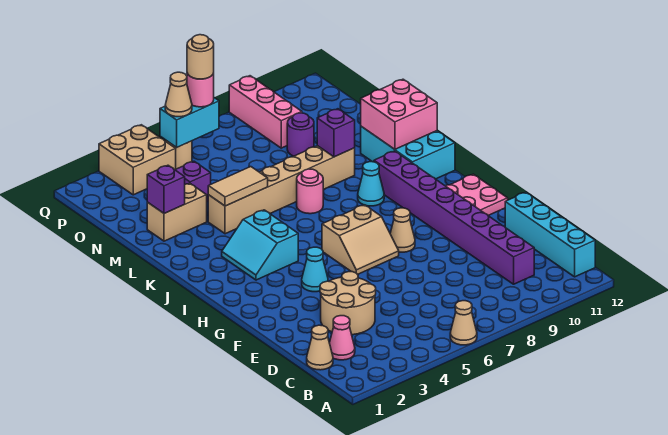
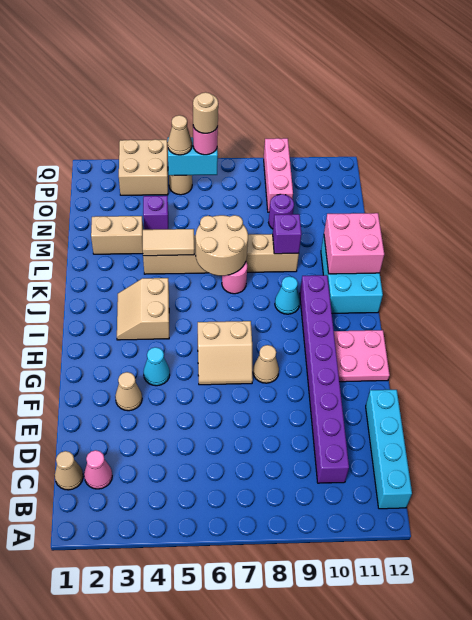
tan 1x1 cone [450,301,477,345] -> tan 1x1 cone moved to [115,372,142,411]
tan 2x2 round brick [320,272,376,335] -> tan 2x2 round brick moved to [196,215,248,276]
cyan 2x2 slope [222,210,298,280] -> tan 2x2 slope [117,278,169,340]
purple 1x1 brick [147,165,185,214] -> none

